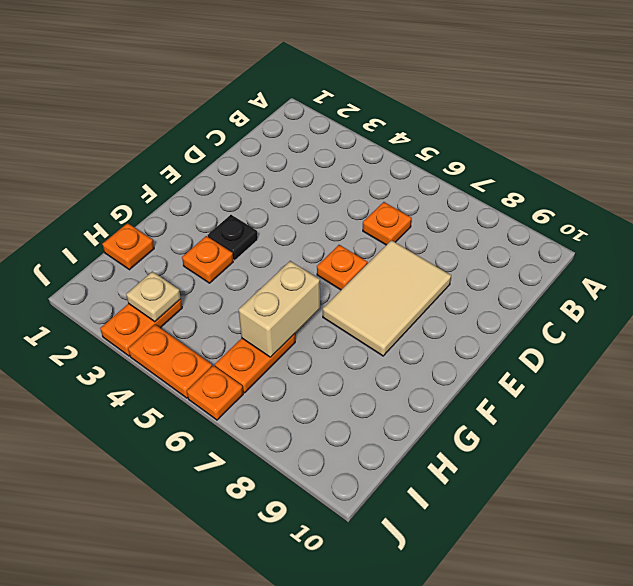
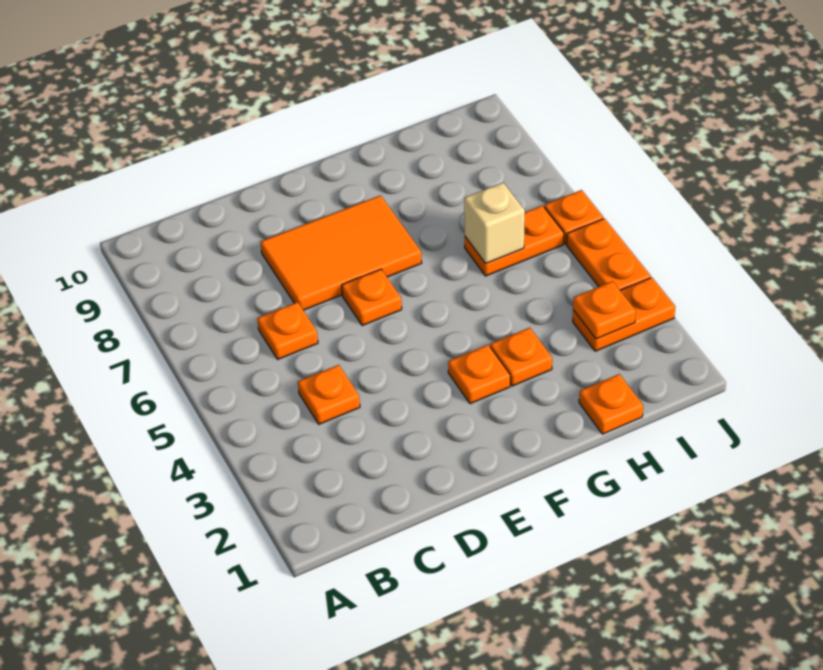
none -> orange 1x1 plate [298,365,360,424]
tan 2x3 tile [323,240,451,356] -> orange 2x3 tile [261,195,422,310]
black 1x1 plate [208,215,258,261] -> orange 1x1 plate [448,345,510,404]
tan 1x2 brick [239,261,320,357] -> tan 1x1 brick [464,183,525,264]
tan 1x1 plate [126,271,181,322] -> orange 1x1 plate [573,281,636,339]

